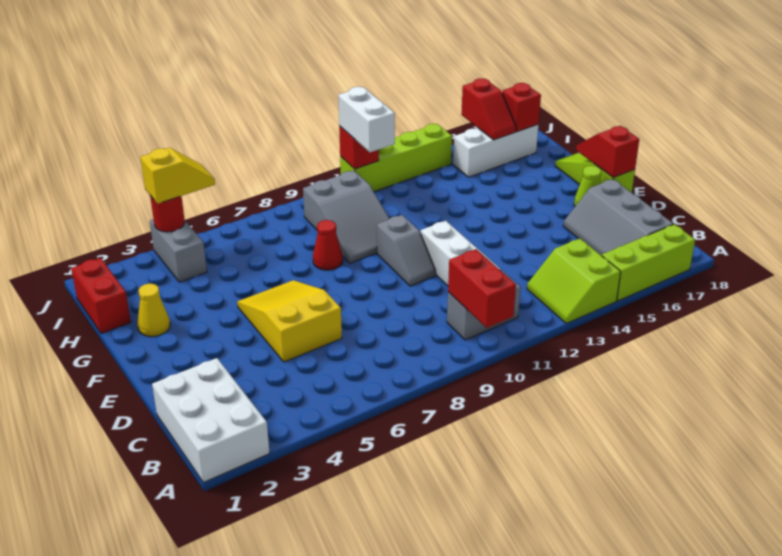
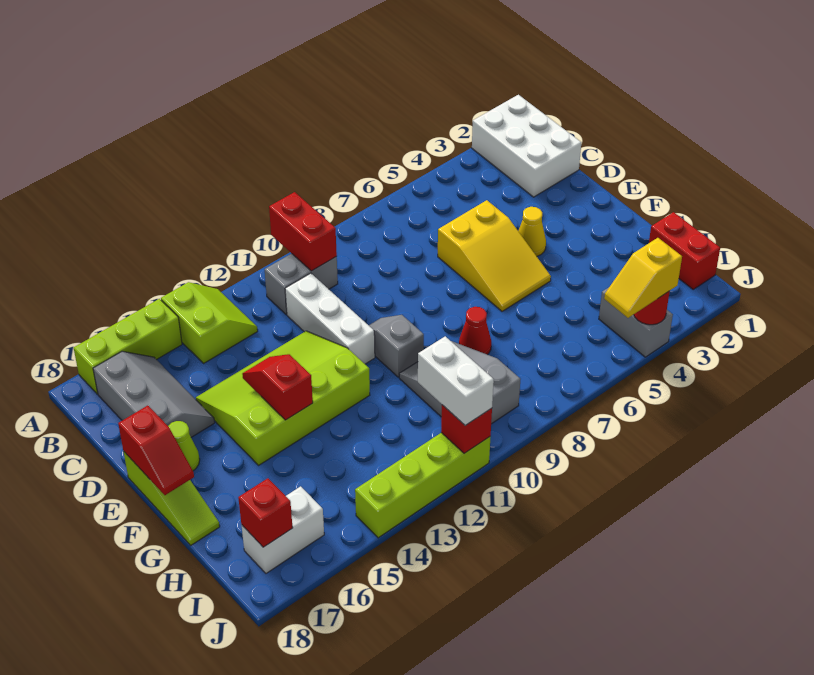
none -> lime 3x4 slope [196,331,370,465]
yellow 1x1 cone [137,284,170,337] -> yellow 1x1 cone moved to [519,207,546,256]
white 1x3 brick [453,125,538,177] -> white 1x2 brick [242,486,324,573]
red 1x2 slope [461,78,516,140] -> red 1x2 slope moved to [242,354,313,420]

